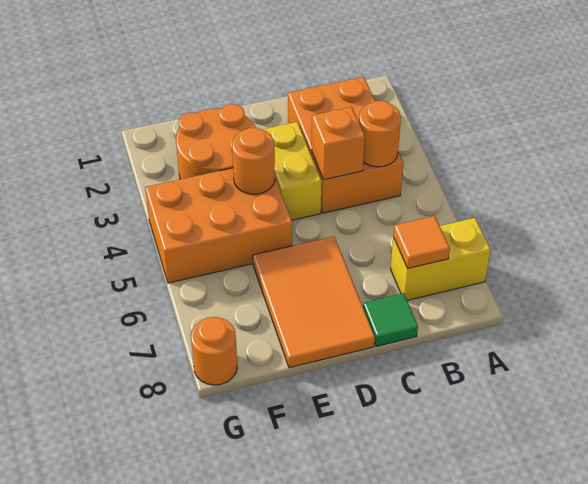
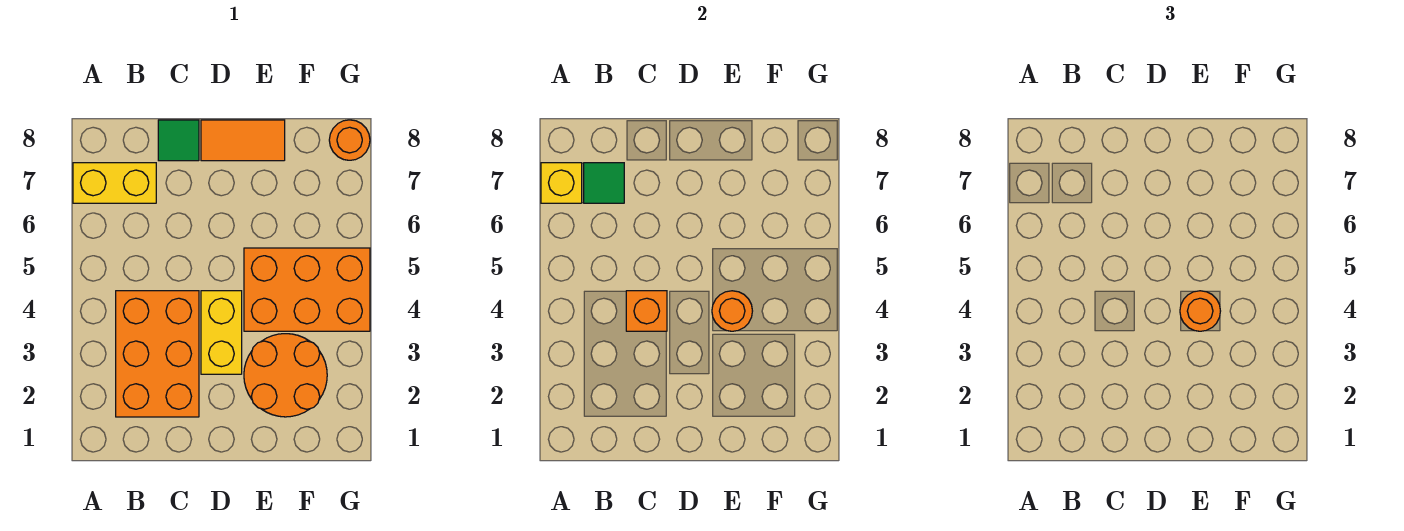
none -> yellow 1x1 brick [541,163,582,203]
orange 1x1 round brick [359,101,401,167] -> orange 1x1 round brick moved to [1180,291,1220,331]
orange 1x1 tile [393,216,450,269] -> green 1x1 tile [584,163,624,203]
orange 2x3 tile [253,236,375,368] -> orange 1x2 tile [201,120,285,161]

